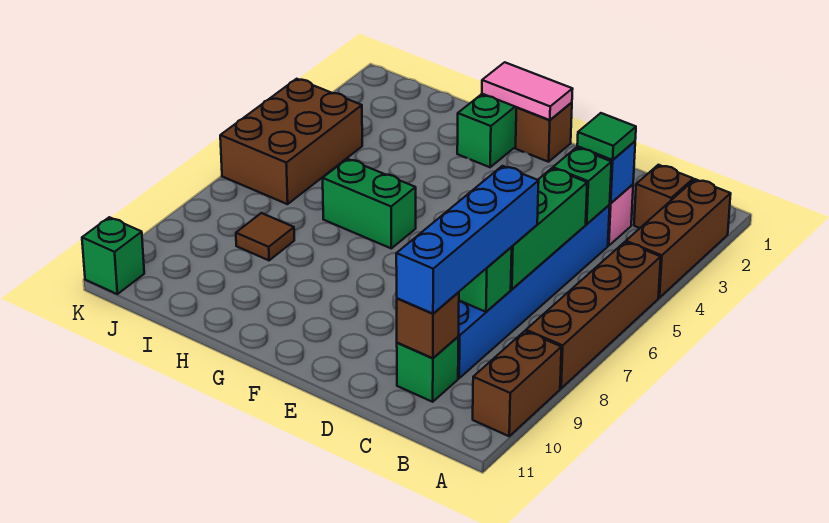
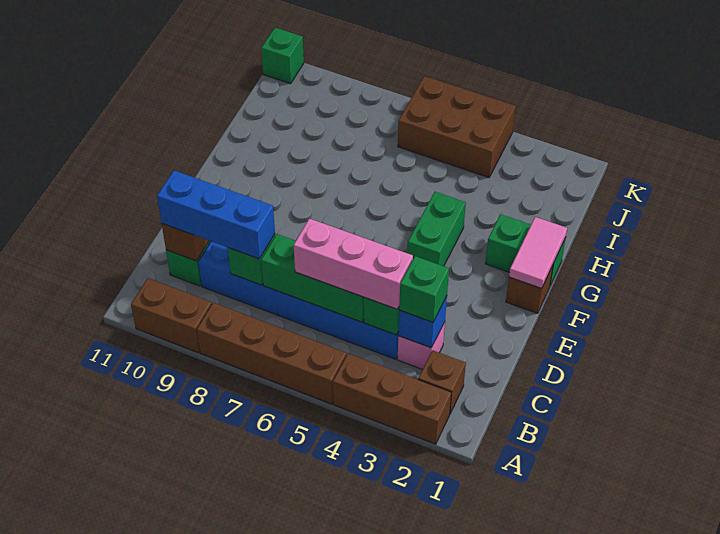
green 1x1 tile [577,113,636,160] -> green 1x1 brick [399,256,449,322]
none -> pink 1x3 brick [294,219,413,309]
blue 1x4 brick [396,166,539,314] -> blue 1x3 brick [157,171,275,259]
green 1x2 brick [323,159,416,248] -> green 1x2 brick moved to [407,192,466,266]
brown 1x1 tile [236,213,294,260] -> none

